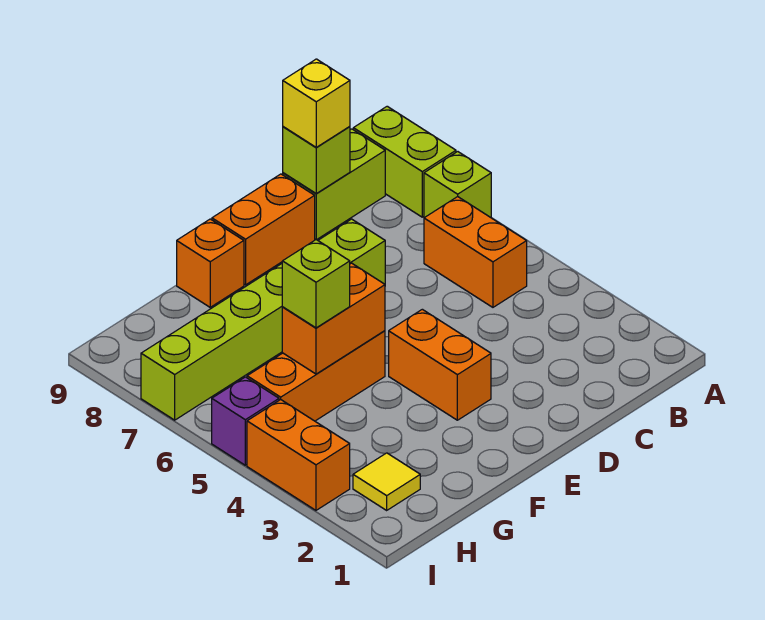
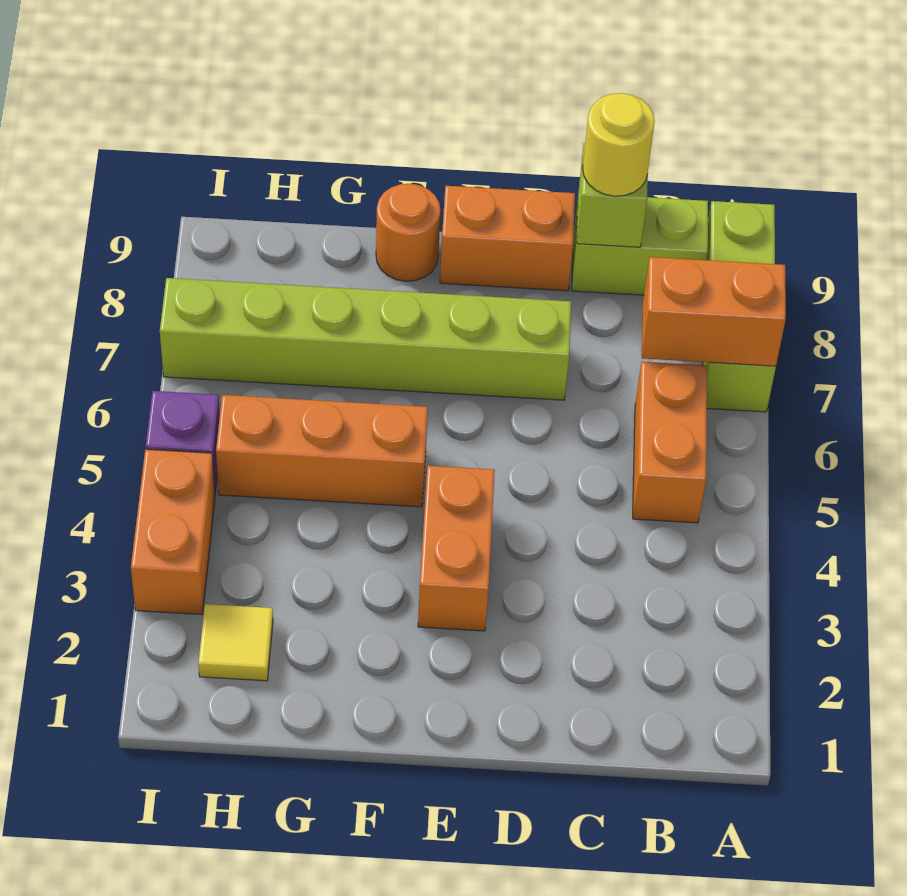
yellow 1x1 brick [283,59,350,147] -> yellow 1x1 round brick [583,93,655,196]
orange 1x2 brick [282,263,385,374] -> orange 1x2 brick moved to [642,257,786,366]
orange 1x1 brick [177,219,244,307] -> orange 1x1 round brick [376,184,440,281]
lime 1x1 brick [282,240,350,328] -> none

